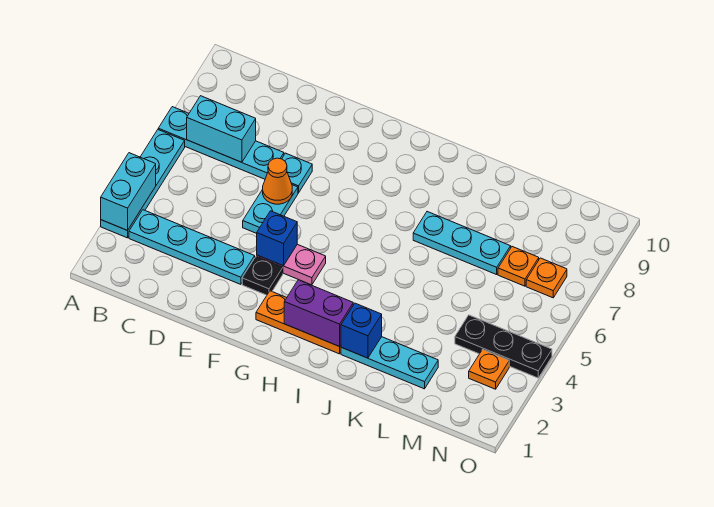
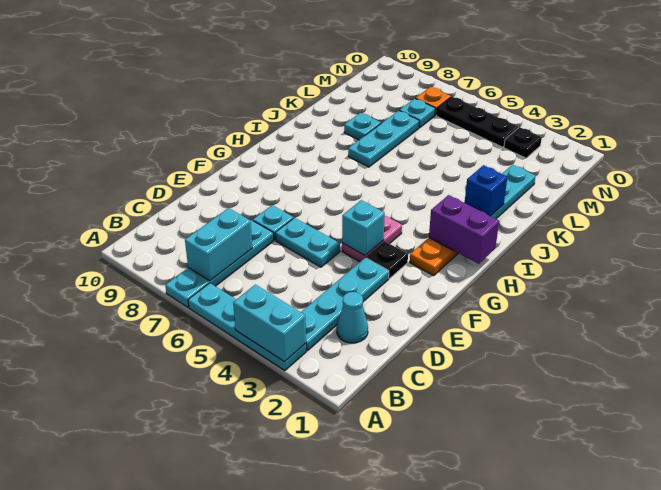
none -> cyan 1x1 cone [337,292,368,343]
orange 1x1 cone [263,158,292,204] -> none
blue 1x1 brick [257,211,297,266] -> cyan 1x1 brick [342,200,385,255]
purple 1x2 brick [284,280,353,346] -> purple 1x2 brick turned to [429,195,499,264]
none -> cyan 1x1 plate [344,113,381,140]
black 1x3 plate [455,315,552,378] -> black 1x3 plate turned to [437,97,518,147]
orange 1x1 plate [498,247,539,286] -> cyan 1x1 plate [399,99,435,128]
orange 1x1 plate [469,349,509,389] -> black 1x1 plate [504,127,542,158]

